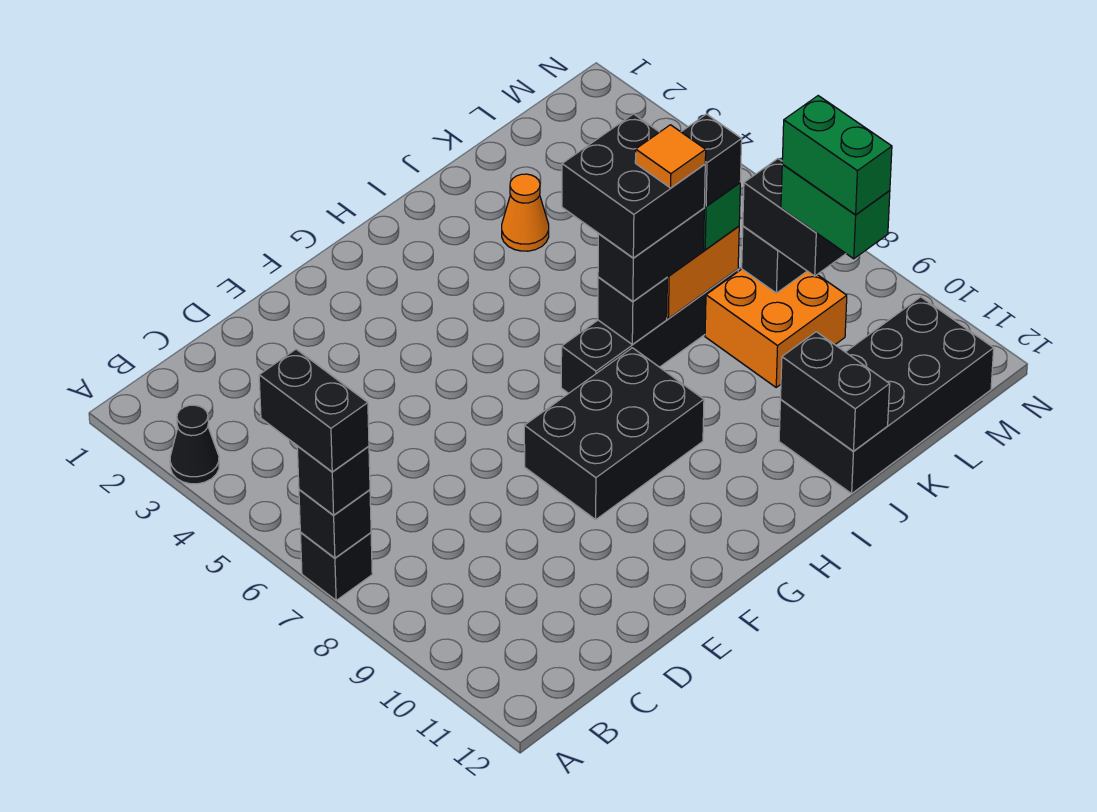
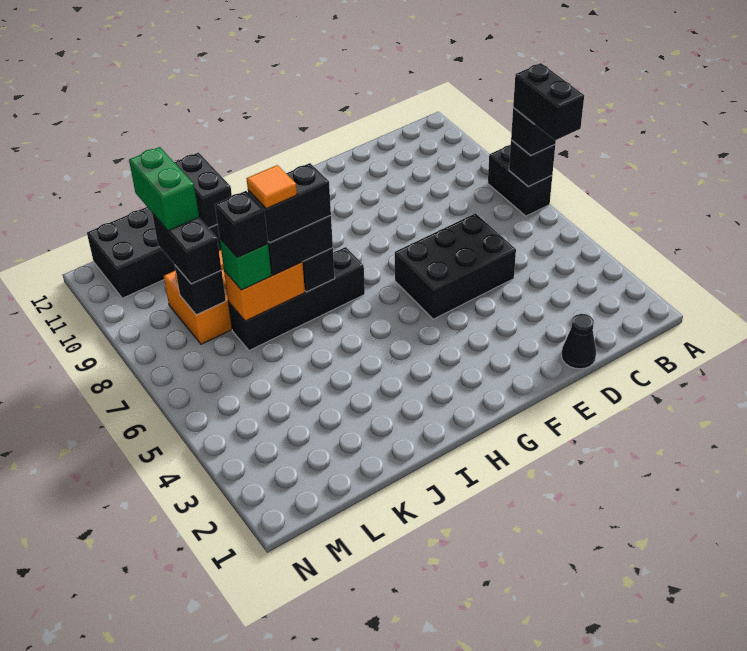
black 1x1 cone [170,405,219,484] -> black 1x1 cone moved to [562,314,596,369]
black 1x1 brick [300,533,372,600] -> black 1x2 brick [488,145,552,216]
black 2x3 brick [524,348,704,519] -> black 2x3 brick moved to [395,213,516,319]
black 2x2 brick [562,114,705,258] -> black 1x2 brick [248,163,331,243]
orange 1x1 cone [502,174,549,251] -> none
green 1x2 brick [782,96,892,215] -> none

